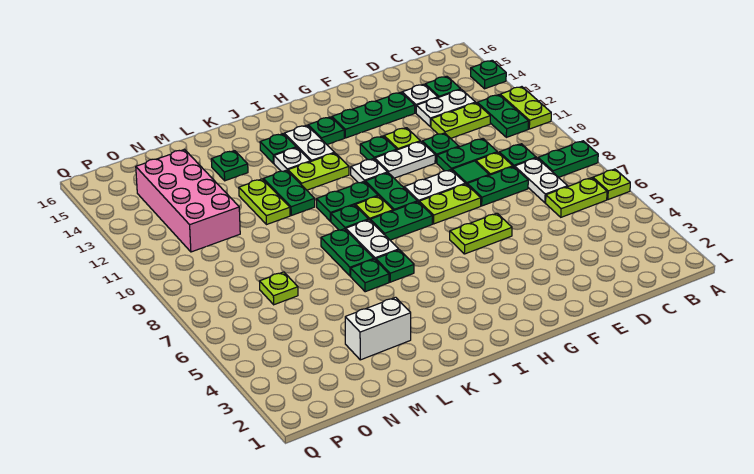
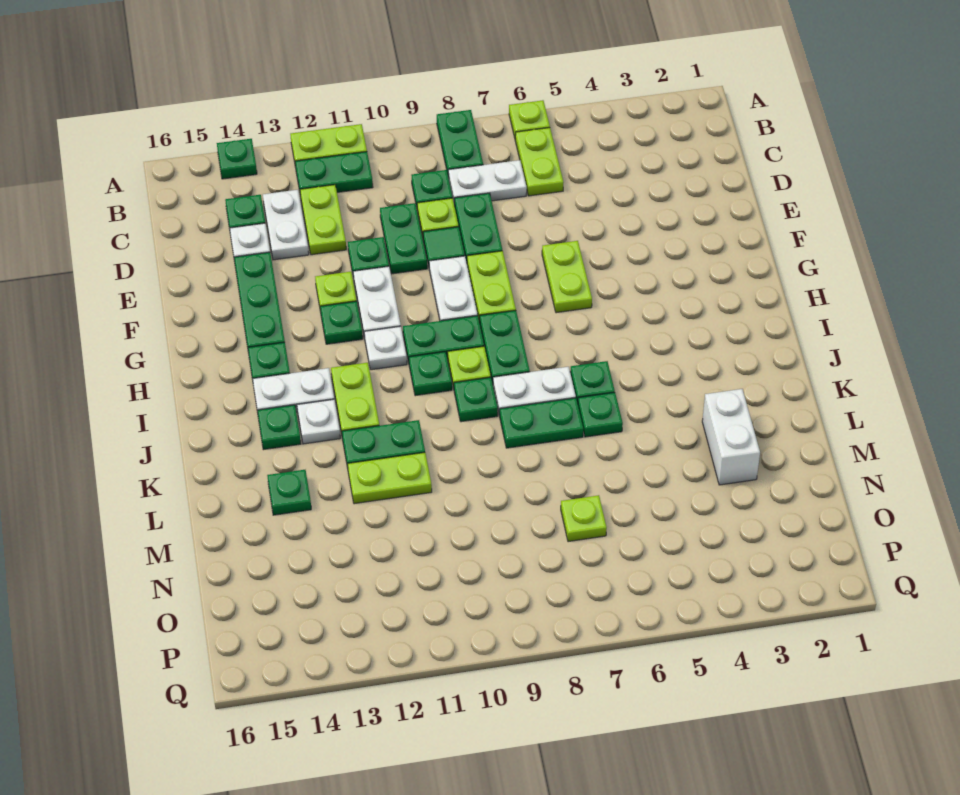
green 1x2 plate [316,182,378,221] -> green 1x1 plate [409,352,452,396]
pink 2x4 brick [136,150,240,252] -> none

